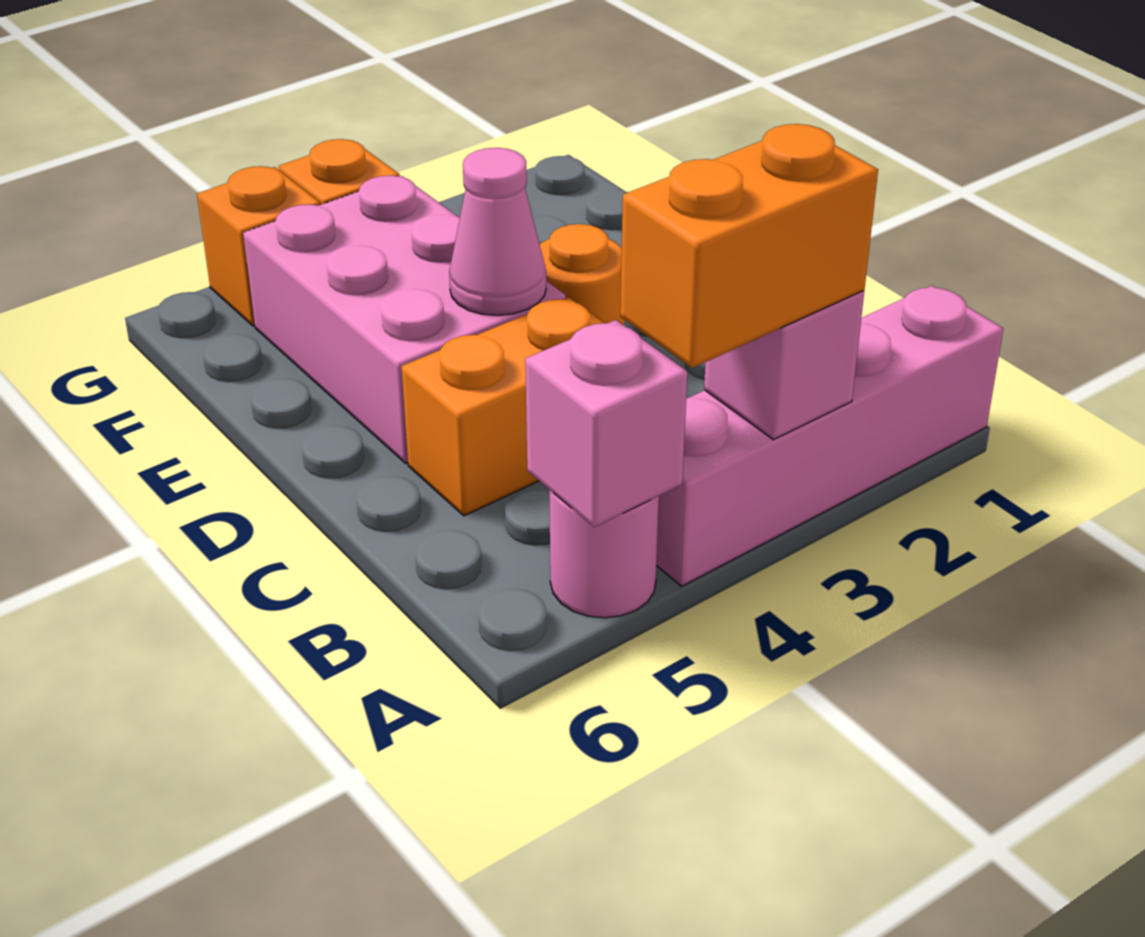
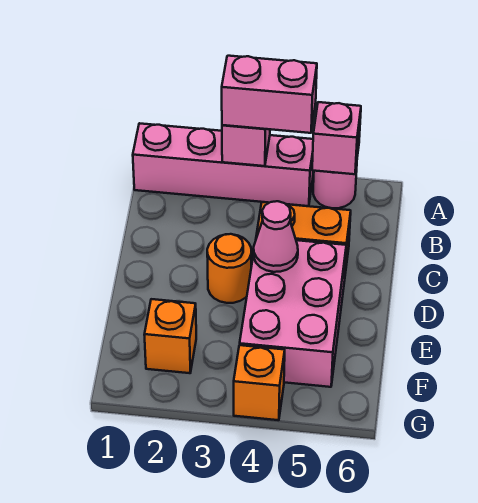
orange 1x2 brick [620,124,878,368] -> pink 1x2 brick [222,56,317,133]
orange 1x1 brick [197,166,320,326] -> orange 1x1 brick moved to [144,299,196,373]

